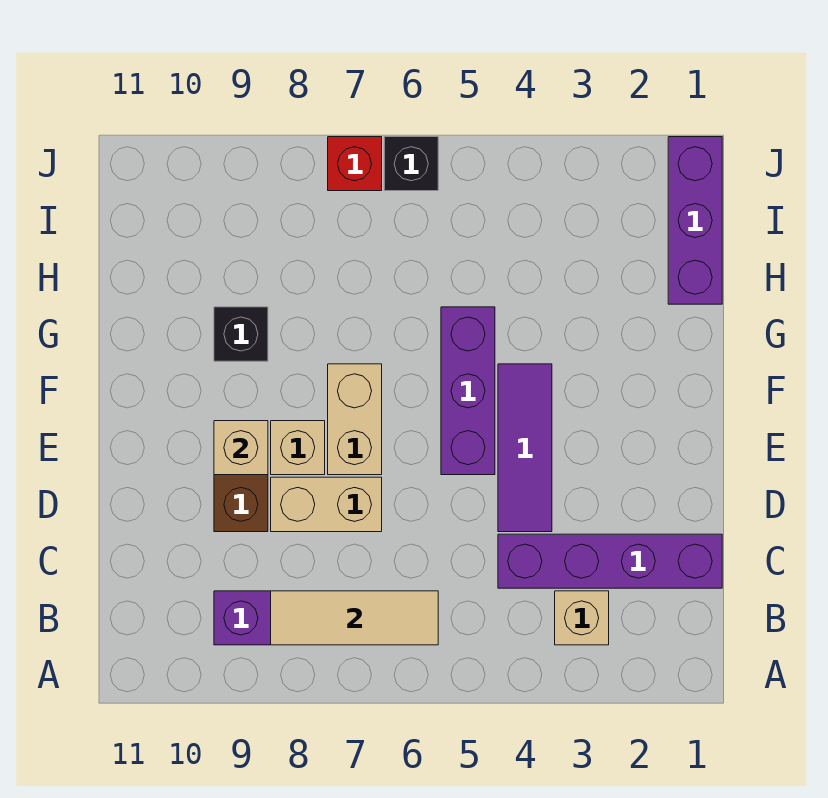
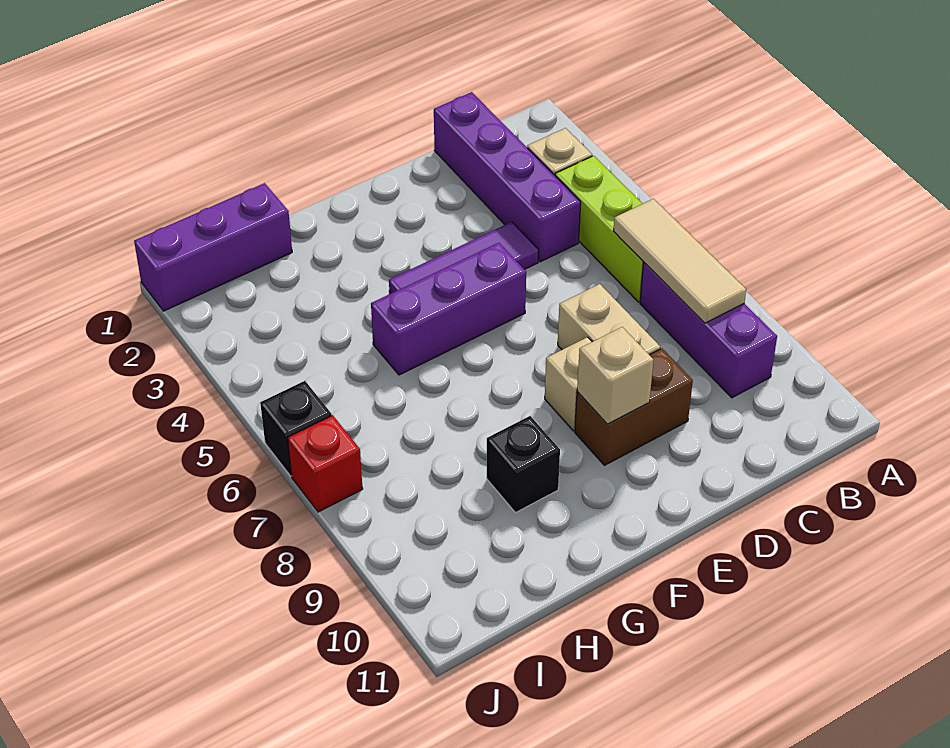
none -> lime 1x3 brick [555,156,644,302]
tan 1x2 brick [328,364,382,475] -> none

